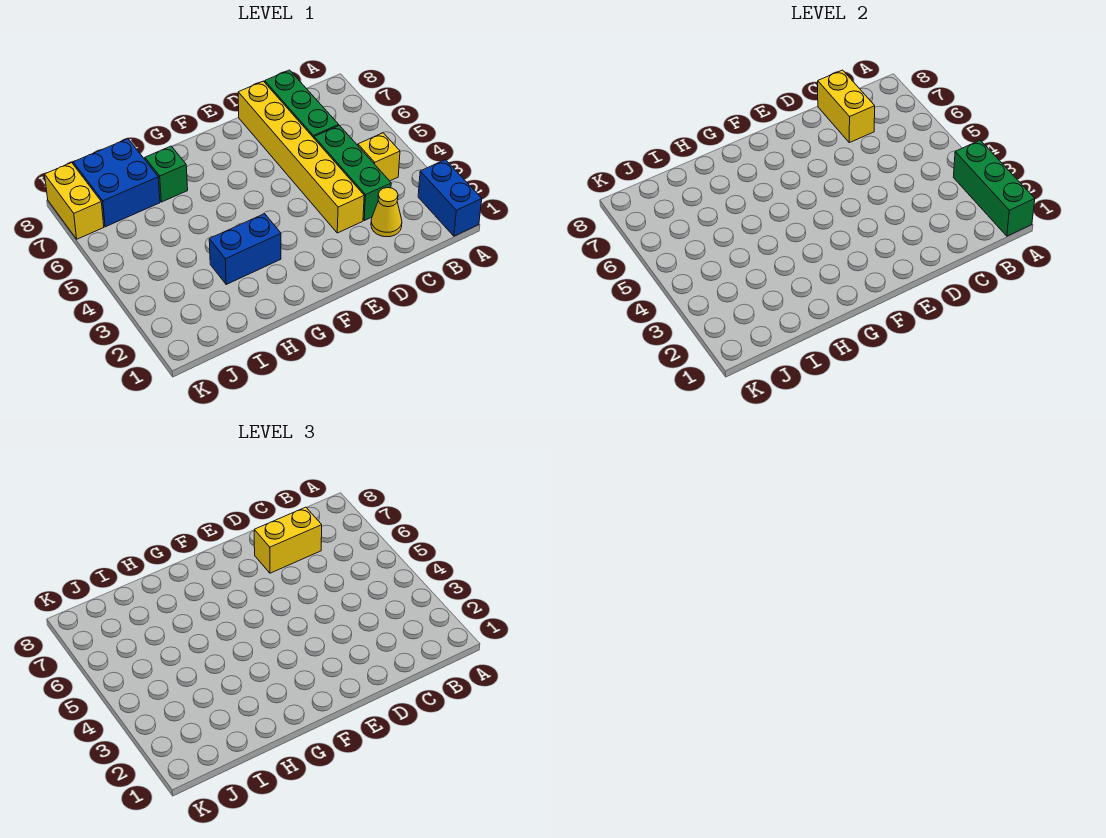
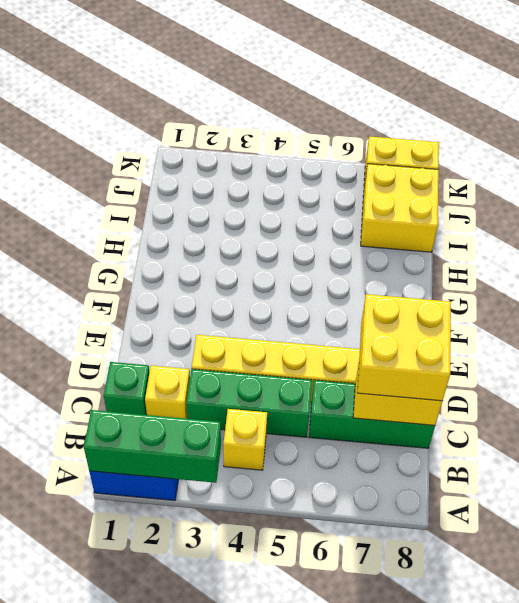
yellow 1x1 cone [371,188,402,237] -> yellow 1x1 brick [145,366,190,419]
yellow 1x2 brick [254,507,322,573] -> yellow 2x2 brick [358,294,451,401]
blue 1x2 brick [209,214,281,284] -> none
green 1x1 brick [145,146,188,202] -> green 1x1 brick moved to [104,362,149,415]
blue 2x2 brick [73,139,160,227] -> yellow 2x2 brick [361,164,439,252]

